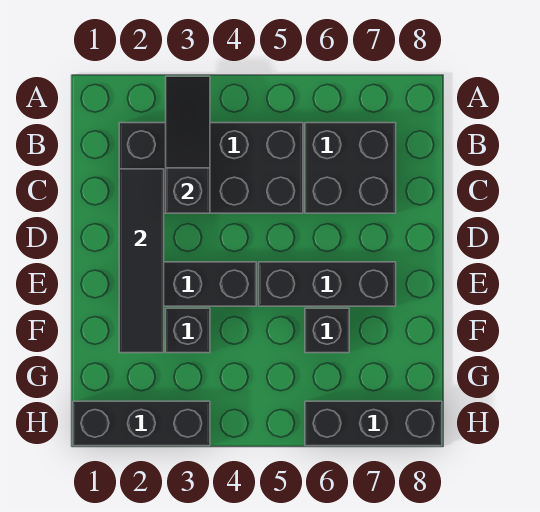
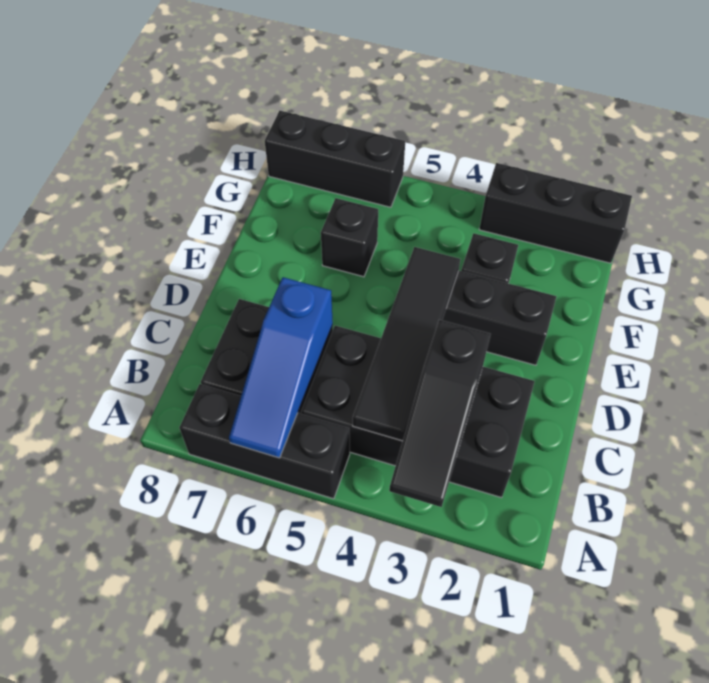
none -> blue 1x3 slope [229,277,333,458]
black 1x4 tile [119,169,164,353] -> black 1x4 tile moved to [353,247,460,441]
black 1x3 brick [259,262,396,306] -> black 1x3 brick moved to [179,384,350,499]

